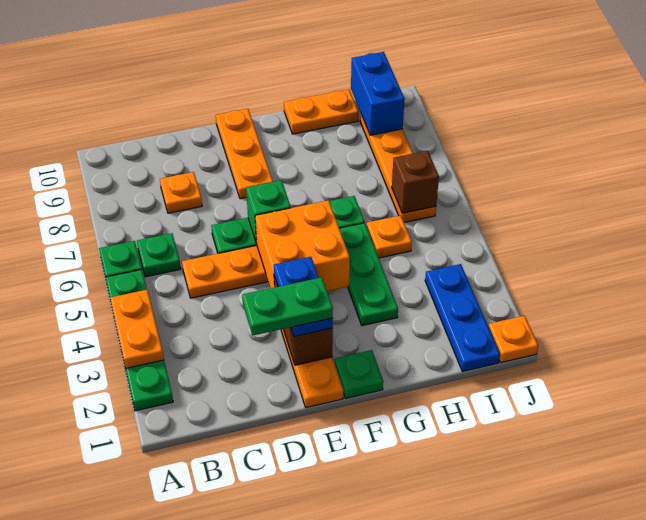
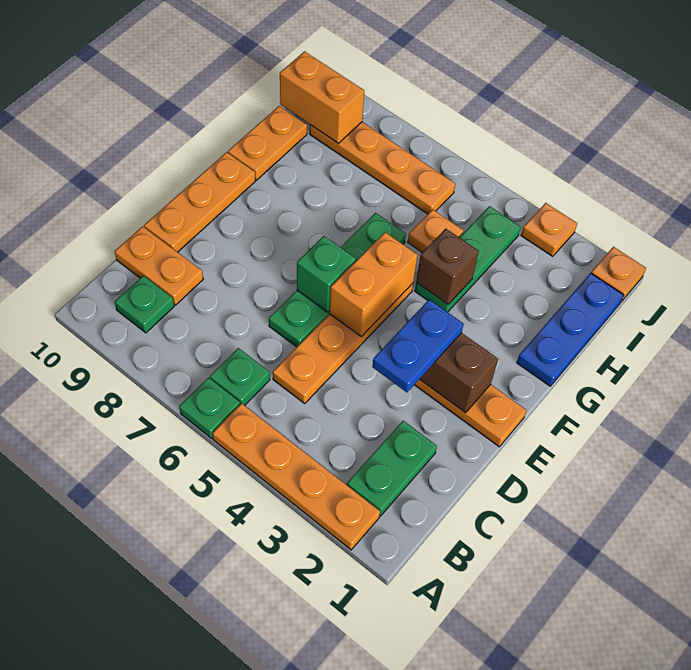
green 1x4 plate [105,270,173,411] -> orange 1x4 plate [213,403,380,550]
orange 1x2 plate [110,290,164,368] -> orange 1x2 plate moved to [115,226,203,305]
orange 1x1 plate [160,172,202,213] -> orange 1x1 plate moved to [521,203,577,257]
green 1x2 plate [242,277,333,336] -> green 1x2 plate moved to [347,421,437,516]
blue 1x2 plate [274,257,333,337] -> blue 1x2 plate turned to [372,300,464,392]
orange 2x2 brick [255,200,350,291] -> orange 1x2 brick [330,232,418,337]
orange 1x3 plate [216,109,273,199] -> orange 1x3 plate turned to [144,152,255,252]
green 1x1 plate [335,350,383,398] -> green 1x1 plate moved to [115,276,174,333]
green 1x3 plate [339,223,398,326] -> green 1x3 plate turned to [415,206,521,312]
blue 1x3 plate [425,264,500,371] -> blue 1x3 plate turned to [517,273,624,386]
brown 1x1 brick [392,151,439,213] -> brown 1x1 brick moved to [416,229,479,304]
blue 1x2 brick [351,52,405,135] -> orange 1x2 brick [280,51,364,143]

